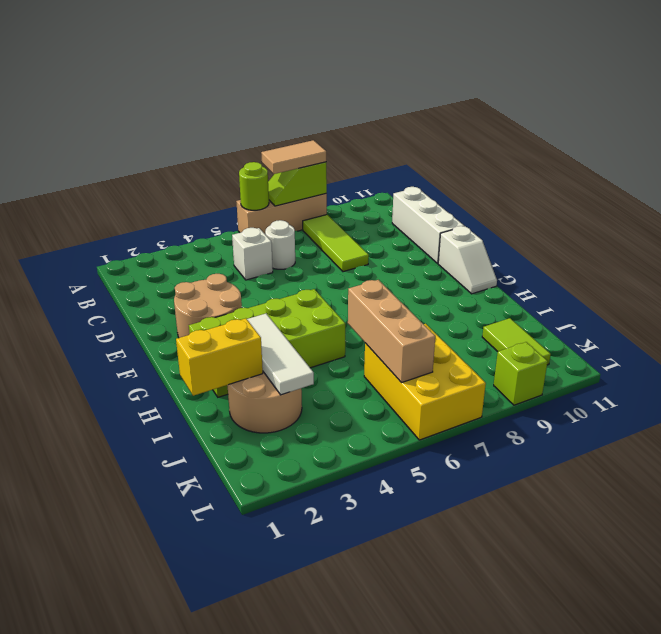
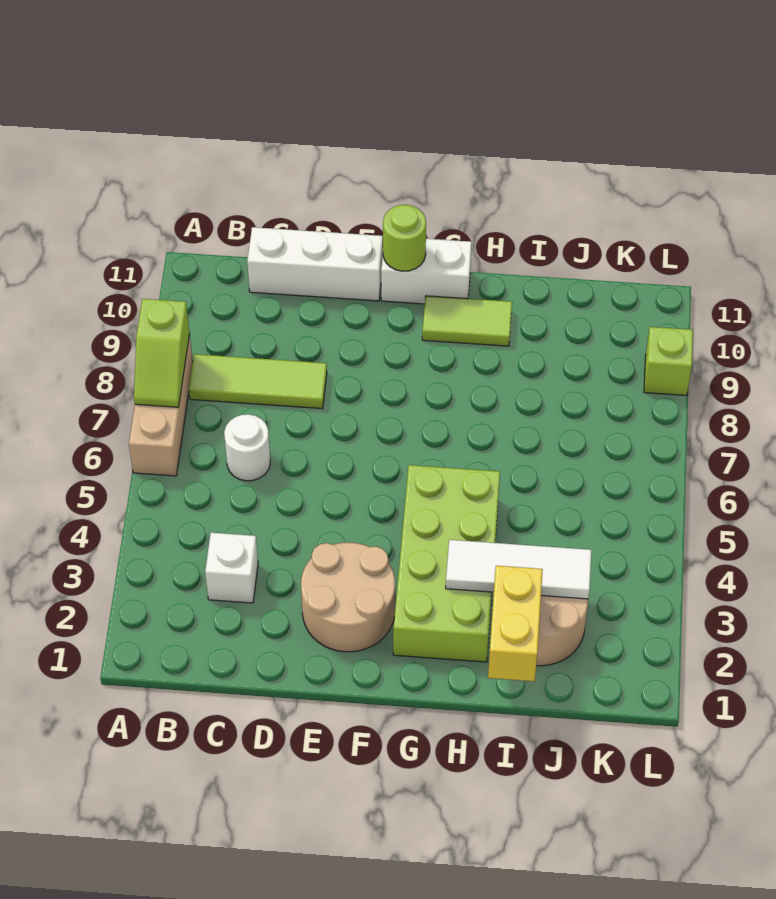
lime 1x1 round brick [239,162,269,210] -> lime 1x1 round brick moved to [383,205,426,271]
tan 1x2 tile [261,140,326,174] -> none
white 1x1 brick [232,228,273,280] -> white 1x1 brick moved to [205,533,258,603]
white 1x2 slope [438,226,497,294] -> white 1x2 brick [381,239,472,304]
tan 1x3 brick [348,280,435,383] -> none
yellow 2x3 brick [364,324,486,440] -> none
lime 1x2 tile [482,318,551,365] -> lime 1x2 tile moved to [422,296,512,346]

